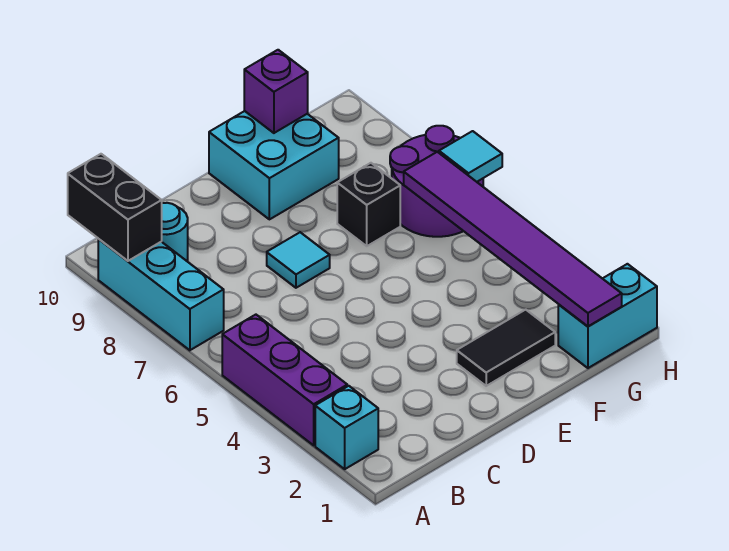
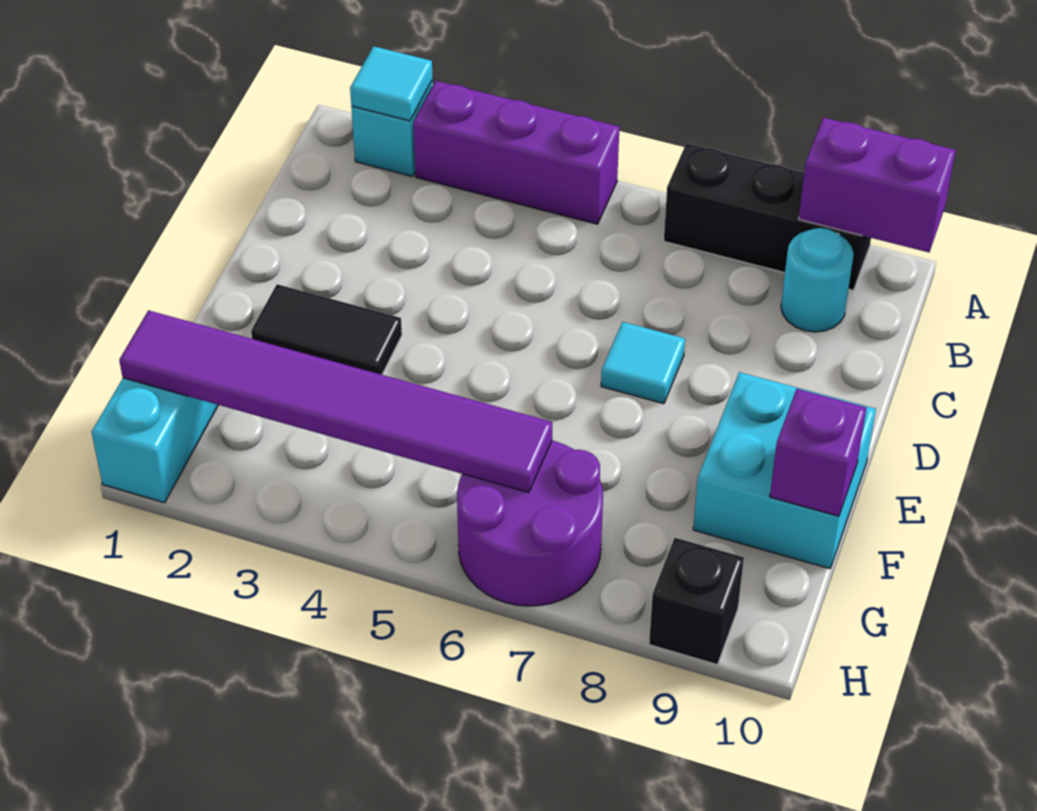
cyan 1x3 brick [98,239,224,350] -> black 1x3 brick [664,143,871,290]
black 1x2 brick [68,154,162,261] -> purple 1x2 brick [799,117,956,252]
black 1x2 tile [457,310,555,386] -> black 1x2 tile turned to [251,284,402,375]
black 1x1 brick [337,163,400,246] -> black 1x1 brick moved to [649,538,744,665]
cyan 1x1 tile [439,131,502,182] -> cyan 1x1 tile moved to [350,46,433,121]

